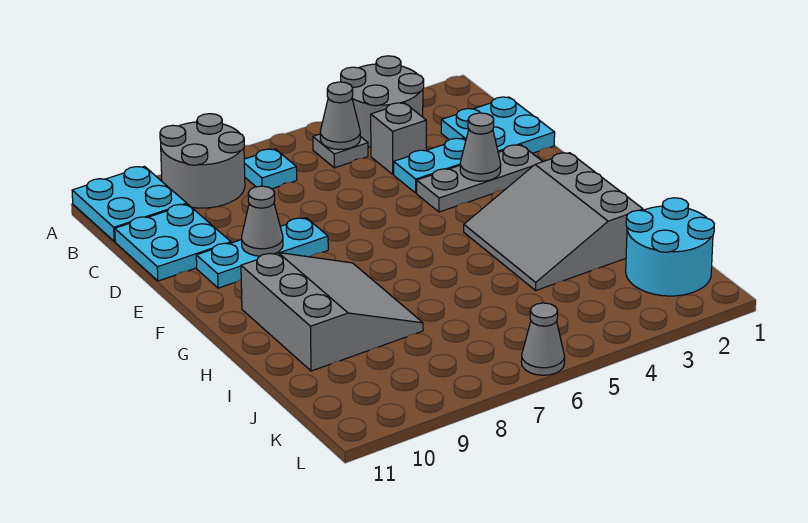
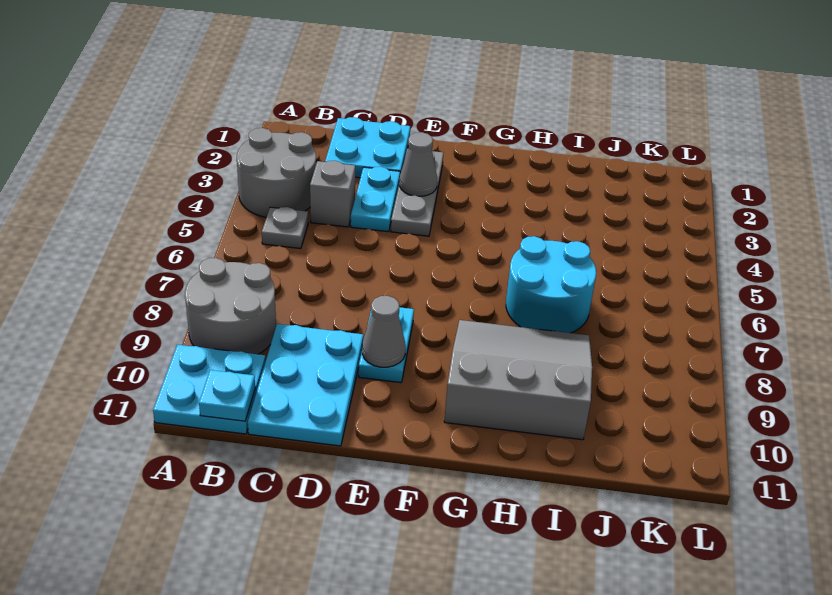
grey 1x1 cone [320,82,360,150] -> none
cyan 1x1 plate [244,149,297,189] -> cyan 1x1 plate moved to [199,370,255,421]
cyan 2x2 plate [115,204,231,281] -> cyan 2x3 plate [248,324,363,446]
cyan 1x3 plate [196,218,328,288] -> cyan 1x2 plate [359,307,414,383]
grey 3x3 slope [464,153,643,290] -> none
cyan 2x2 round brick [626,198,714,296] -> cyan 2x2 round brick moved to [506,236,596,333]
grey 1x1 cone [521,303,565,375] -> none

